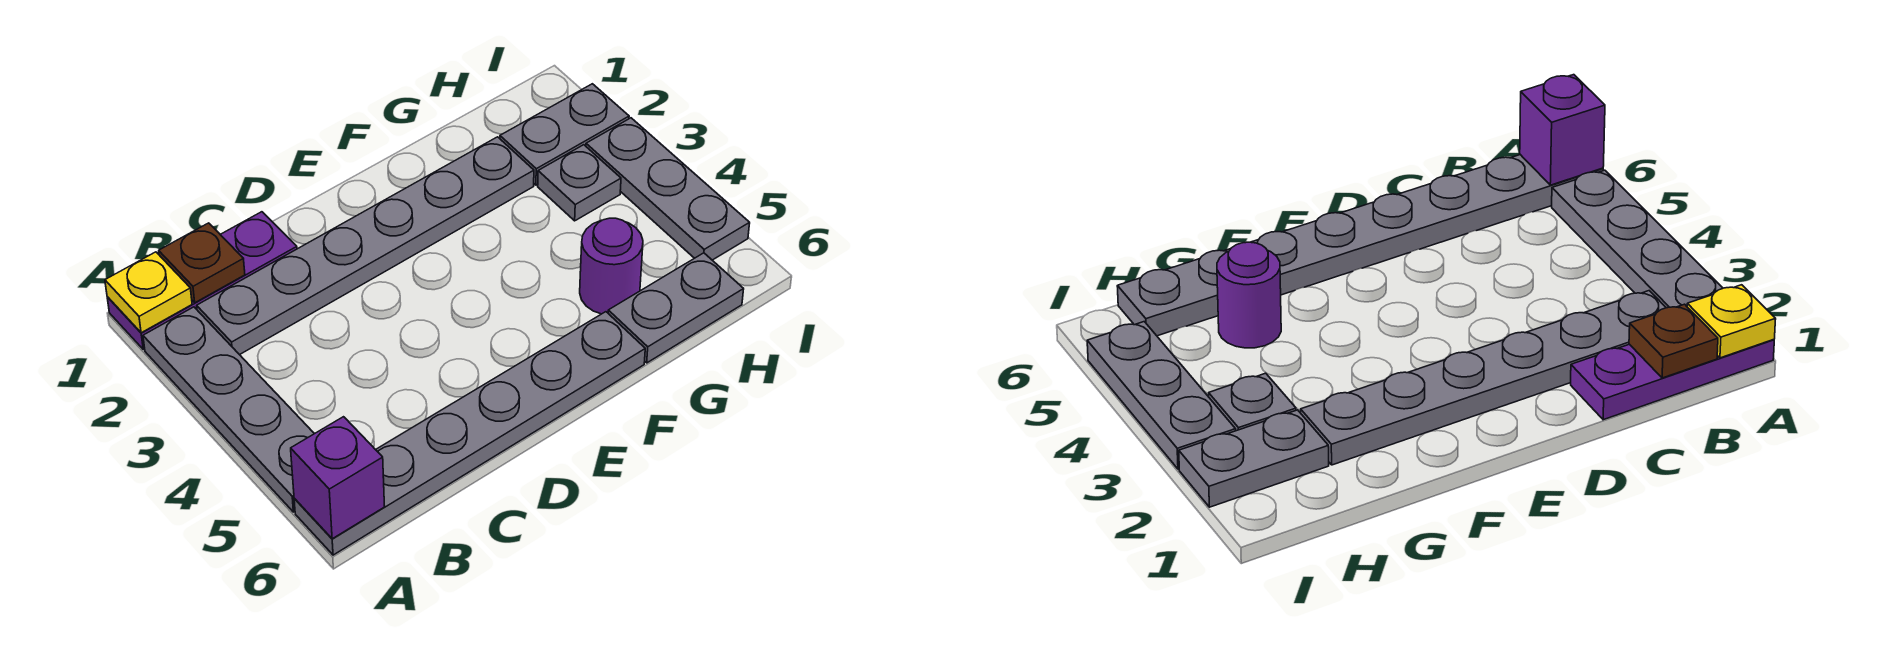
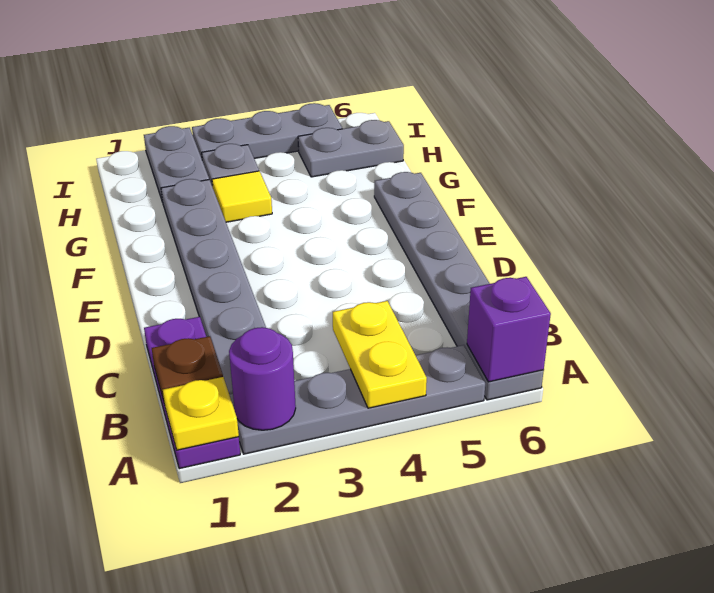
none -> yellow 1x2 plate [333,301,427,408]
none -> yellow 1x1 tile [212,171,272,222]
purple 1x1 round brick [580,218,643,314] -> purple 1x1 round brick moved to [229,327,296,430]
grey 1x2 plate [608,253,744,363] -> grey 1x2 plate turned to [298,120,404,177]

